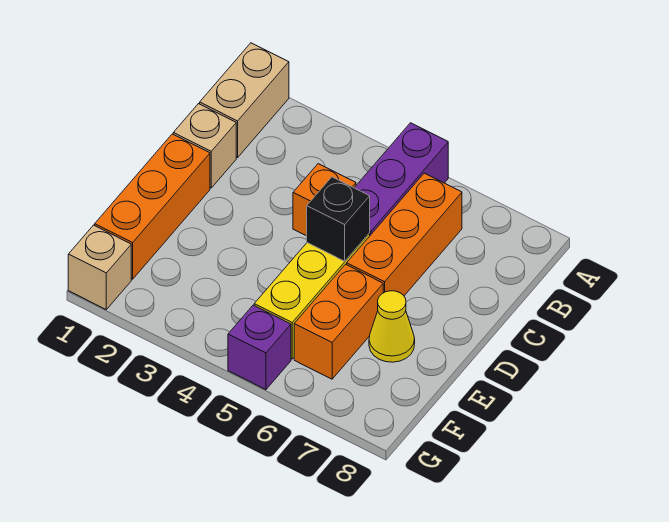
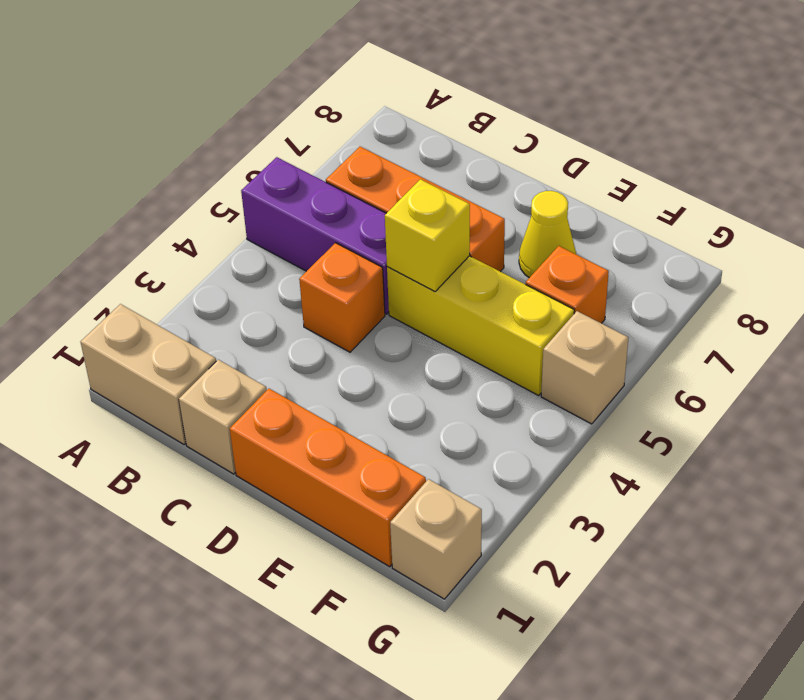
black 1x1 brick [307,177,370,261] -> yellow 1x1 brick [385,179,470,291]
orange 1x2 brick [294,264,383,379] -> orange 1x1 brick [526,246,609,323]
purple 1x1 brick [228,305,291,390] -> tan 1x1 brick [541,311,628,424]

